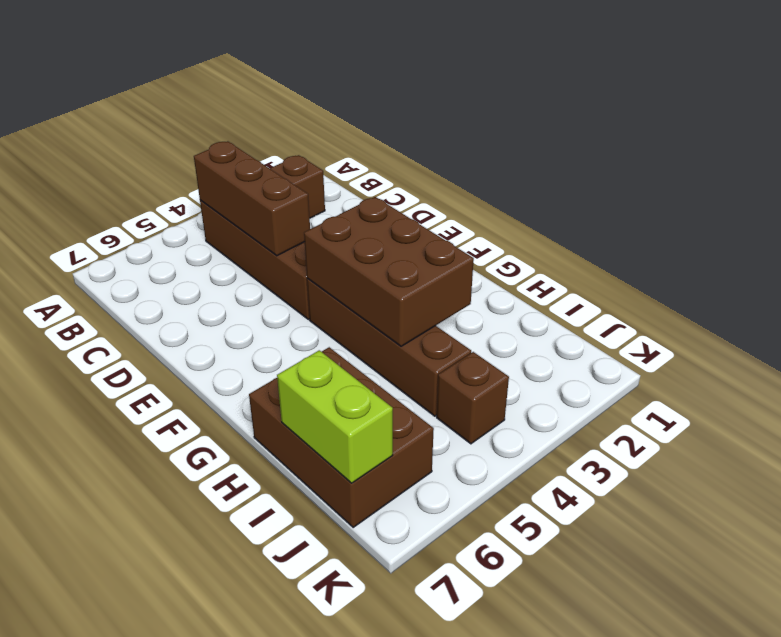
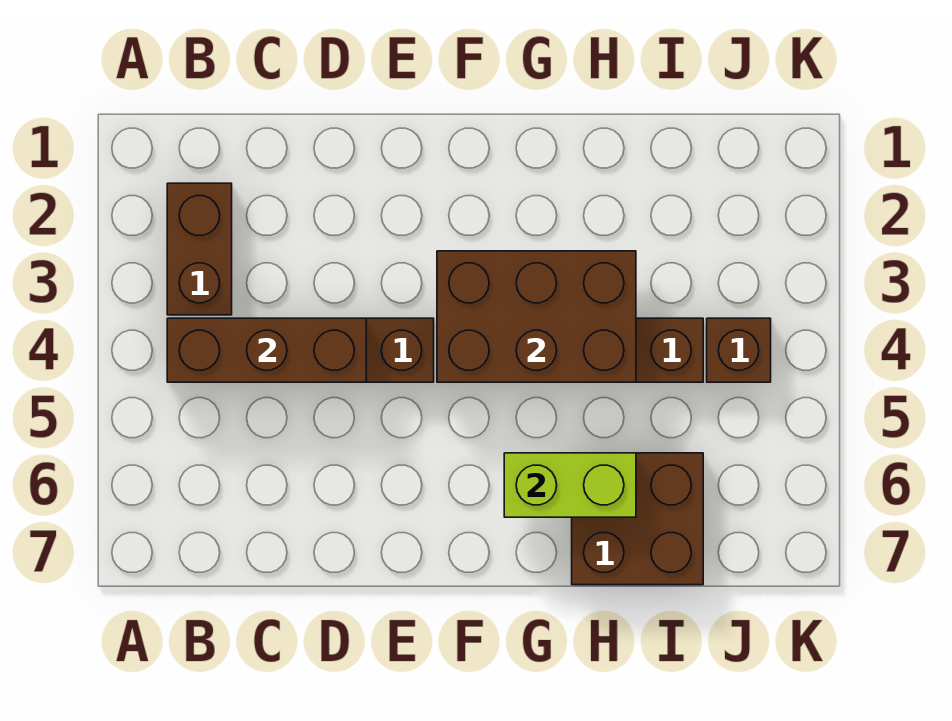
brown 2x3 brick [249,347,434,527] -> brown 2x2 brick [572,453,703,585]
lime 1x2 brick [277,350,393,483] -> lime 1x2 brick moved to [504,453,636,517]

